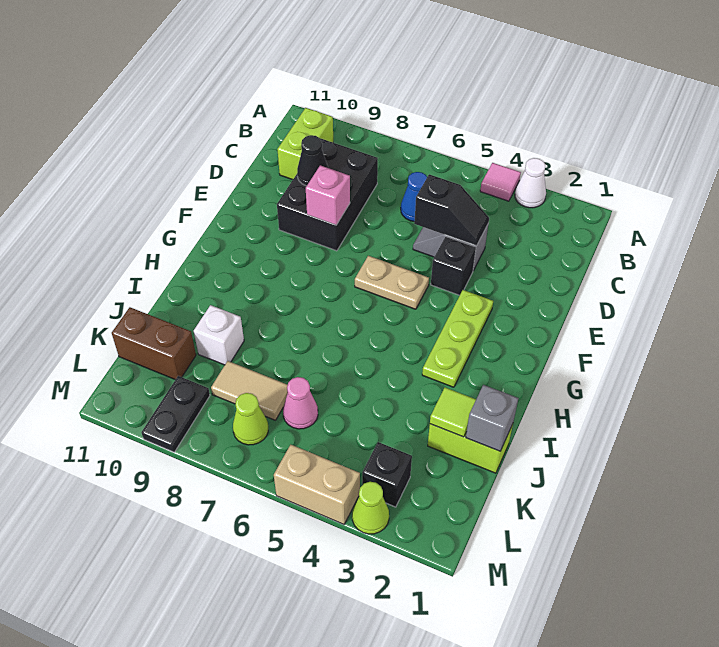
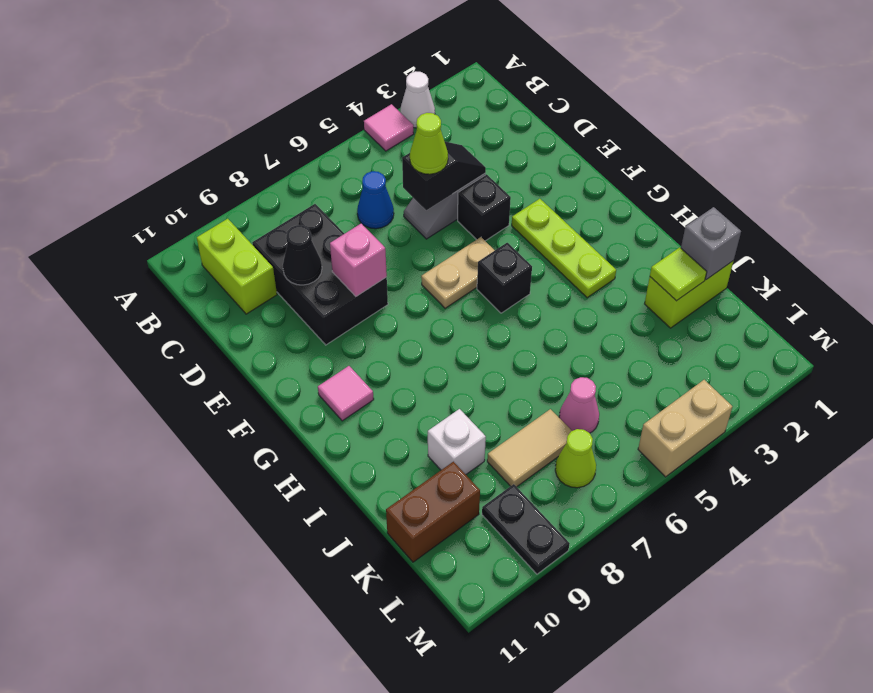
none -> pink 1x1 tile [318,366,374,421]
black 1x1 brick [362,442,412,507] -> black 1x1 brick moved to [477,243,532,313]
lime 1x1 cone [352,482,389,534] -> lime 1x1 cone moved to [410,113,448,174]

